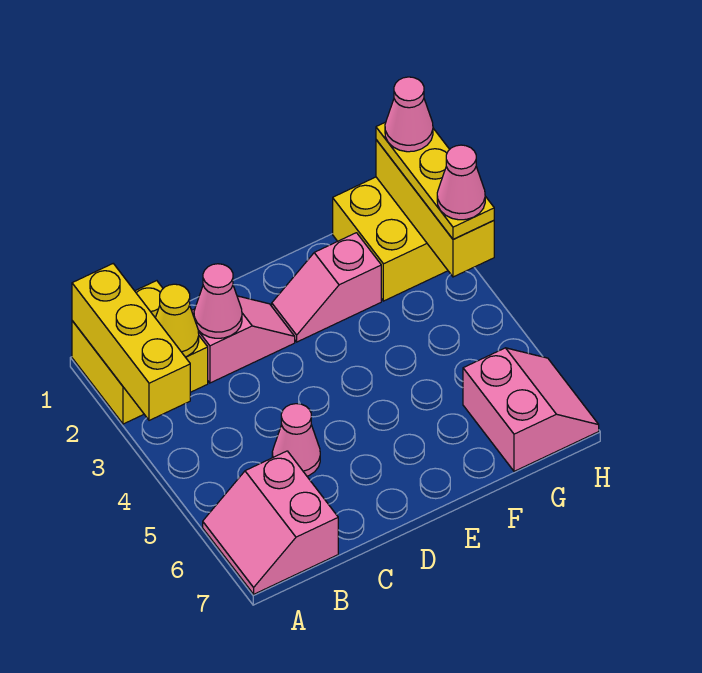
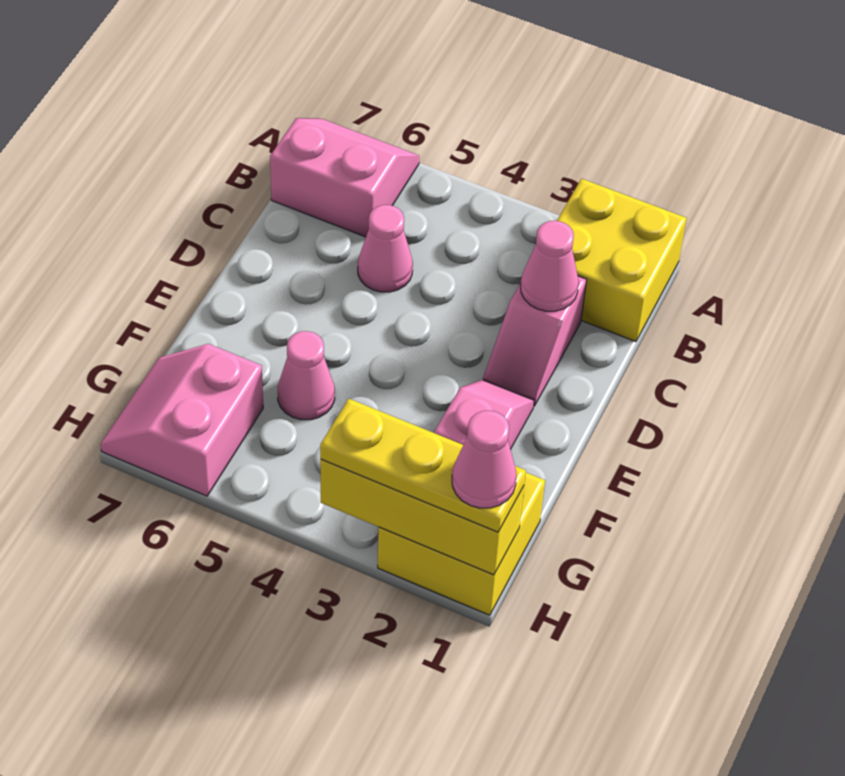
yellow 1x3 brick [72,264,190,420] -> none
yellow 1x1 cone [156,284,199,357] -> none
pink 2x2 slope [463,348,599,471] -> pink 2x2 slope turned to [100,344,263,496]
pink 1x1 cone [437,145,485,220] -> pink 1x1 cone moved to [278,331,335,420]

